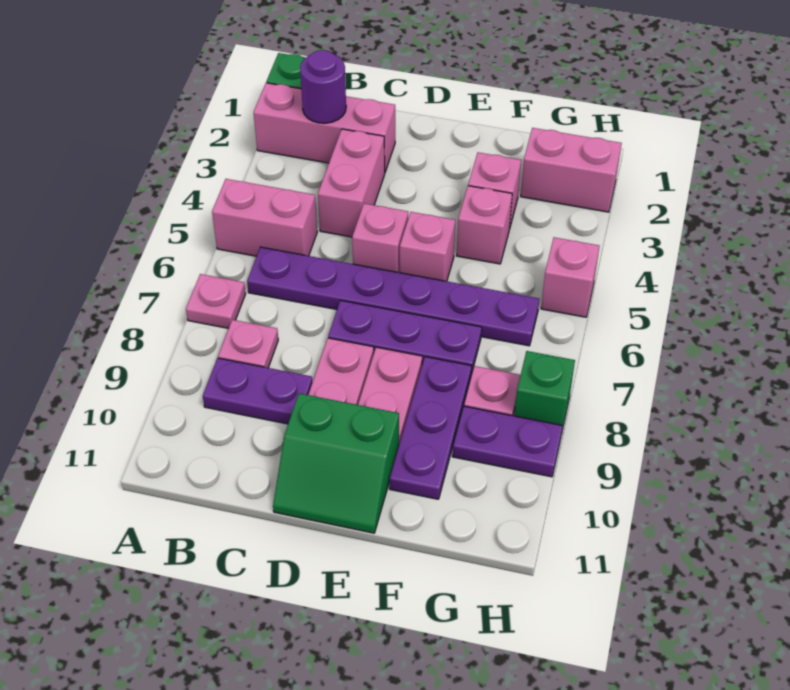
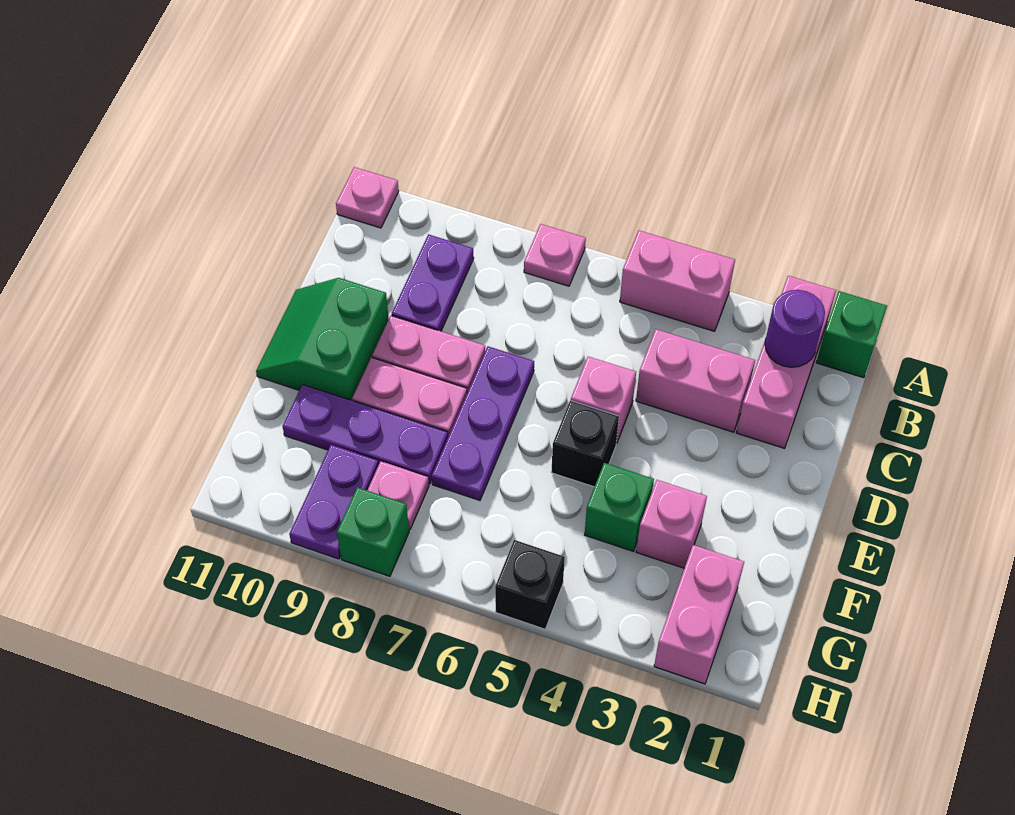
pink 1x2 brick [212,179,317,256] -> pink 1x2 brick turned to [620,231,735,331]
purple 1x6 plate [247,247,539,346] -> none
pink 1x1 plate [218,320,278,368] -> pink 1x1 plate moved to [336,167,399,228]
pink 1x1 brick [400,212,455,281] -> black 1x1 brick [551,400,619,487]
pink 1x1 brick [457,186,512,264] -> green 1x1 brick [585,463,654,551]
pink 1x1 brick [541,237,599,317] -> black 1x1 brick [495,540,565,629]

